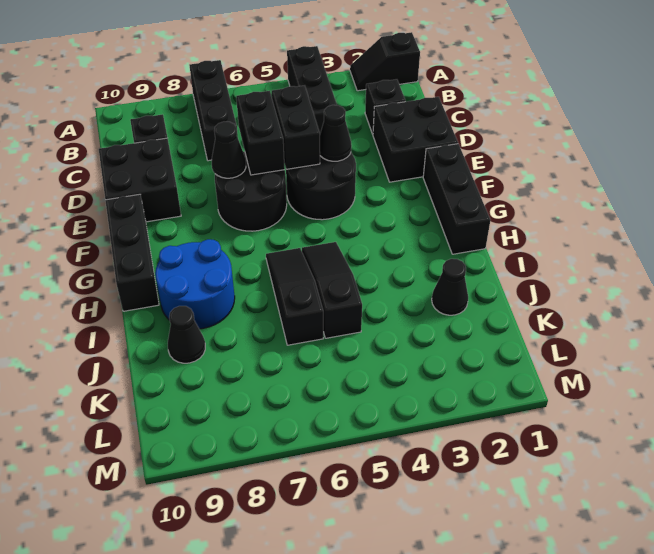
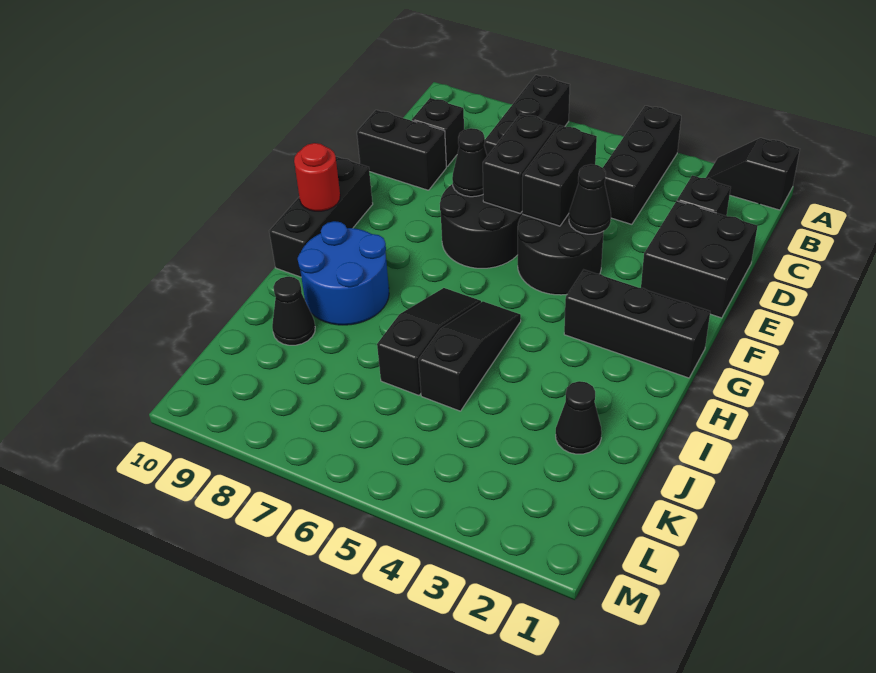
black 2x2 brick [99,138,181,222] -> black 1x2 brick [357,110,446,190]
black 1x3 brick [423,144,490,254] -> black 1x3 brick turned to [564,270,710,378]
none -> red 1x1 round brick [294,143,340,211]

